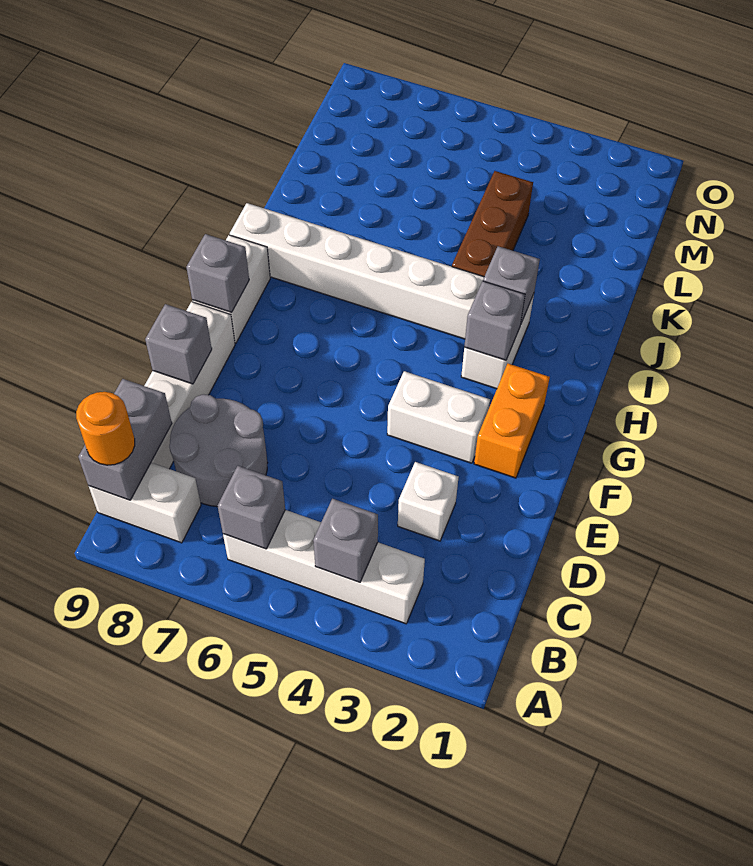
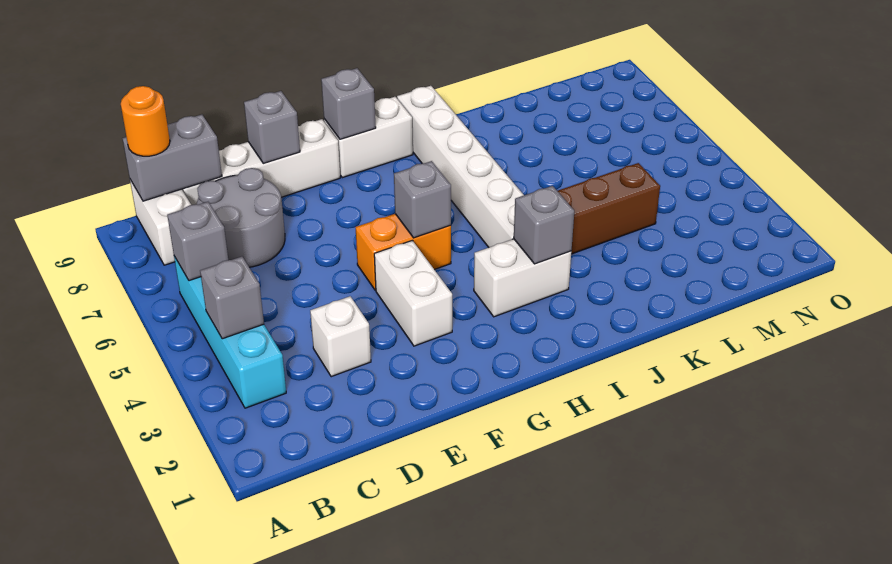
white 1x4 brick [223,510,425,624] -> cyan 1x4 brick [174,256,286,408]
orange 1x2 brick [474,364,550,478] -> orange 1x2 brick moved to [356,214,451,290]
grey 1x1 brick [464,281,525,360] -> grey 1x1 brick moved to [394,161,451,238]

